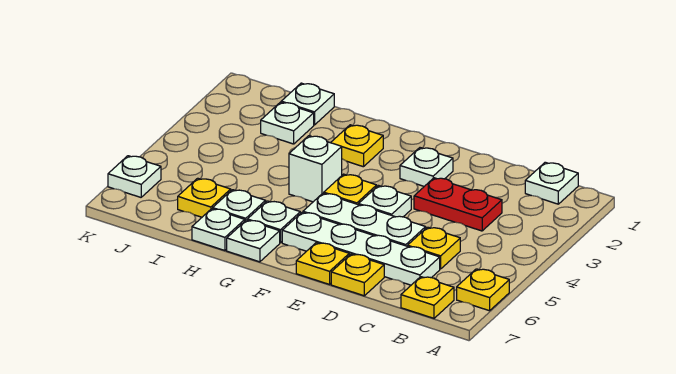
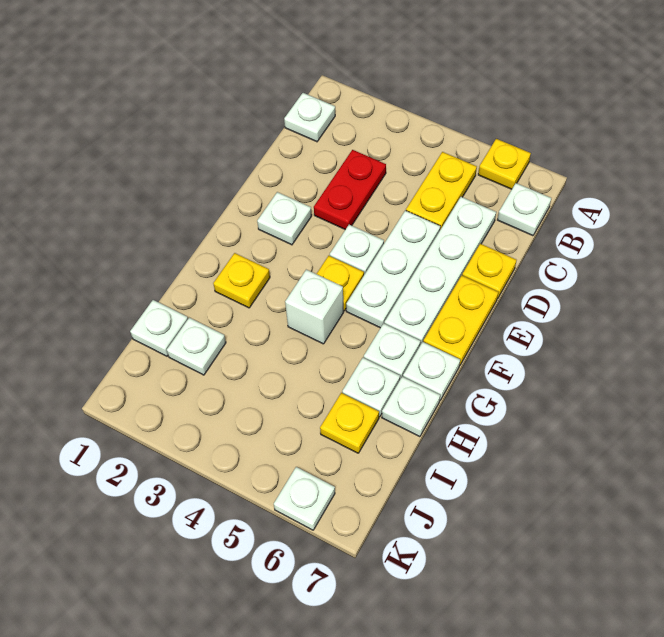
yellow 1x1 plate [401,277,454,318] -> white 1x1 plate [498,183,551,236]
yellow 1x1 plate [408,227,460,269] -> yellow 1x2 plate [406,152,477,230]
yellow 1x1 plate [296,243,349,284] -> yellow 1x2 plate [423,275,498,365]

